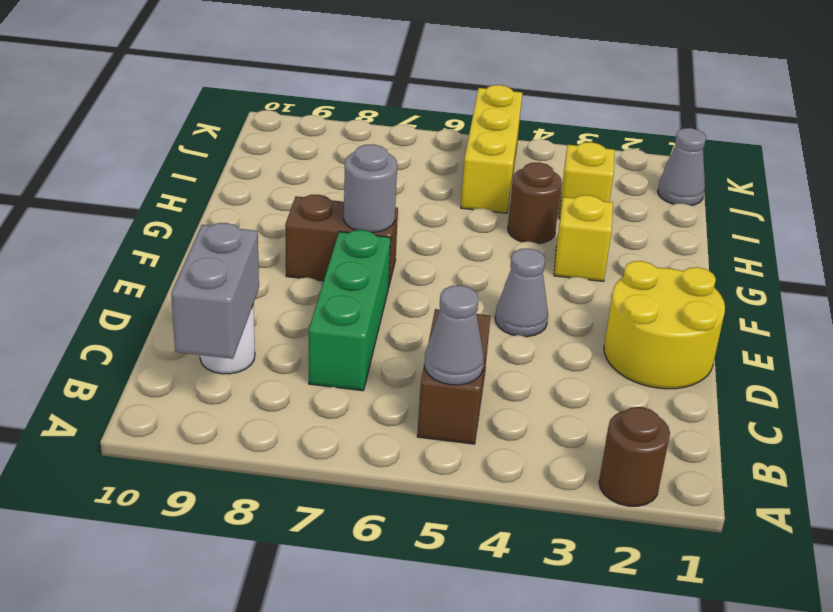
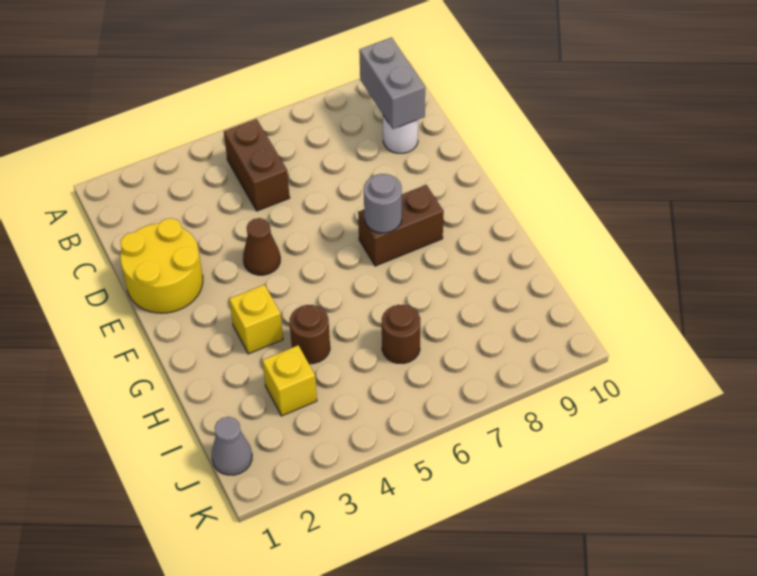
brown 1x1 round brick [599,407,670,506] -> brown 1x1 round brick moved to [382,305,420,363]
grey 1x1 cone [425,285,484,385] -> none
green 1x3 brick [309,230,391,391] -> none
grey 1x1 cone [495,249,548,337] -> brown 1x1 cone [243,218,280,275]
yellow 1x3 brick [461,85,522,213] -> none

